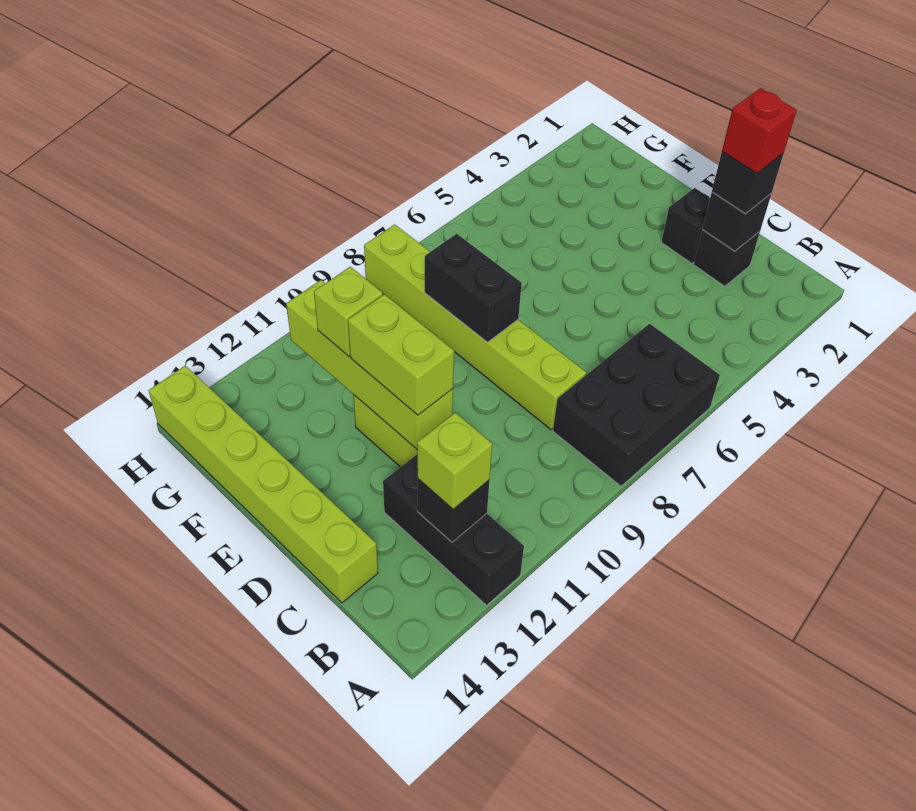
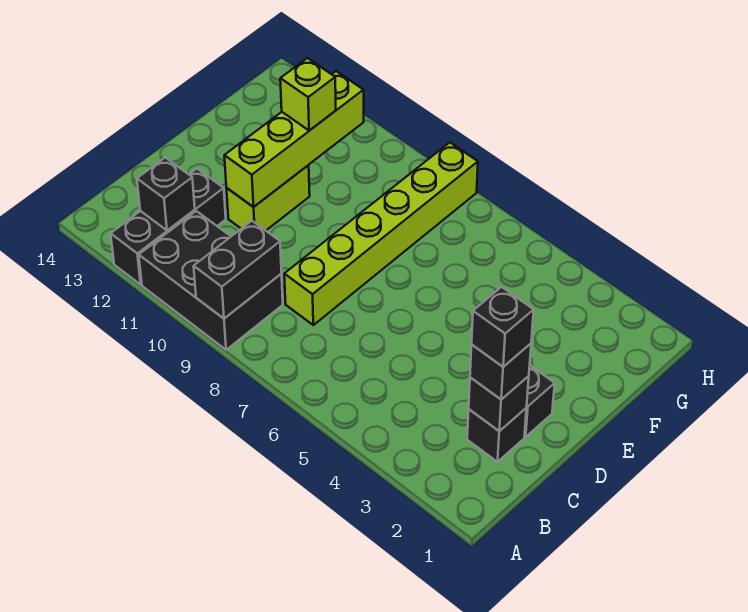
black 2x3 brick [553,324,720,486] -> black 2x3 brick moved to [139,211,283,350]
lime 1x1 brick [417,413,492,509] -> none
red 1x1 brick [722,88,797,173] -> black 1x1 brick [472,287,534,367]
lime 1x6 brick [148,366,378,603] -> none
lime 1x2 brick [348,294,454,415] -> none
black 1x2 brick [425,234,522,342] -> black 1x2 brick moved to [194,221,281,319]

